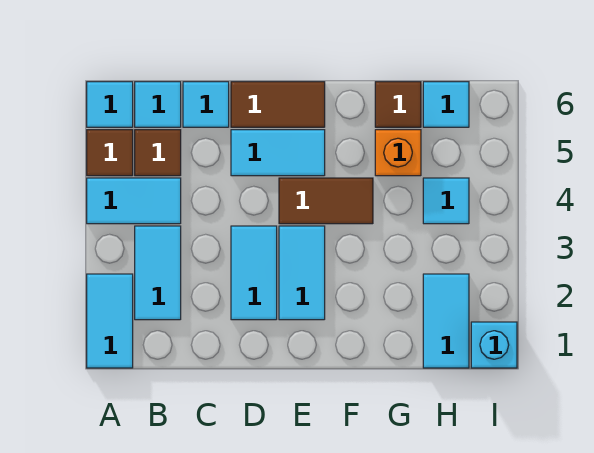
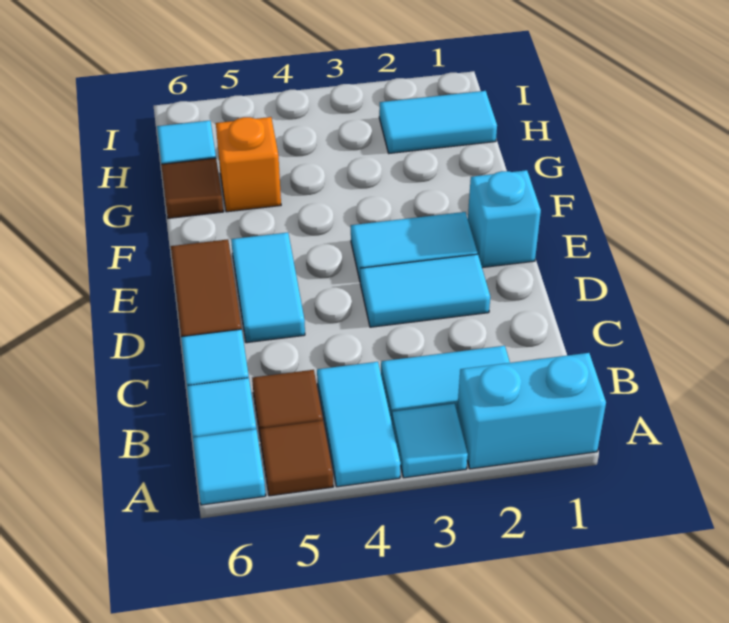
cyan 1x2 tile [87,274,133,368] -> cyan 1x2 brick [457,353,606,469]
brown 1x2 tile [279,178,373,224] -> none
cyan 1x1 tile [423,178,469,224] -> cyan 1x1 tile moved to [392,404,468,478]
cyan 1x1 brick [471,322,517,368] -> cyan 1x1 brick moved to [468,170,541,268]

